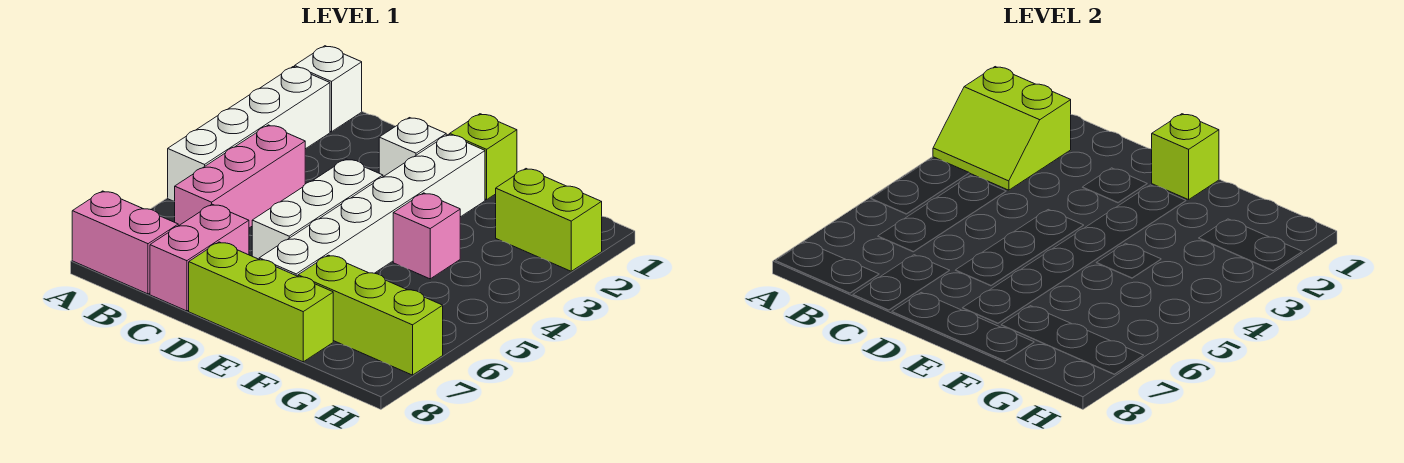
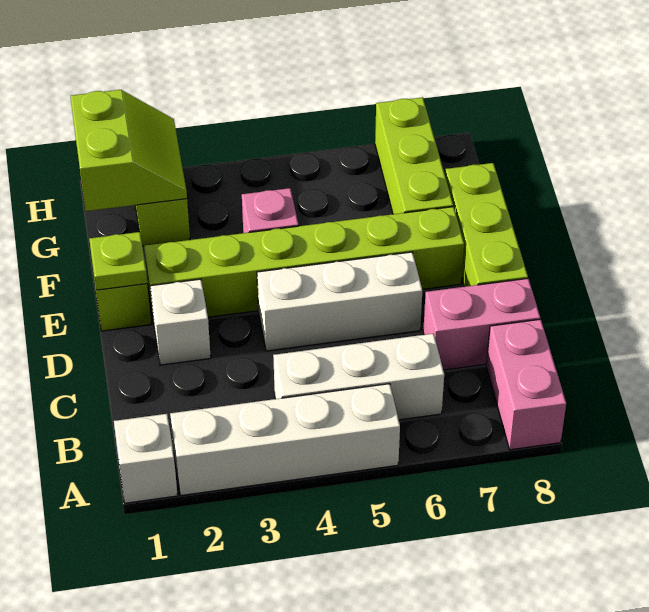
lime 2x2 slope [933,67,1071,190] -> lime 2x2 slope moved to [70,90,187,211]
pink 1x3 brick [175,125,305,228] -> white 1x3 brick [273,334,444,420]
lime 1x1 brick [1152,114,1219,200] -> lime 1x1 plate [89,232,147,290]
white 1x6 brick [259,134,485,276] -> lime 1x6 brick [144,207,464,322]

